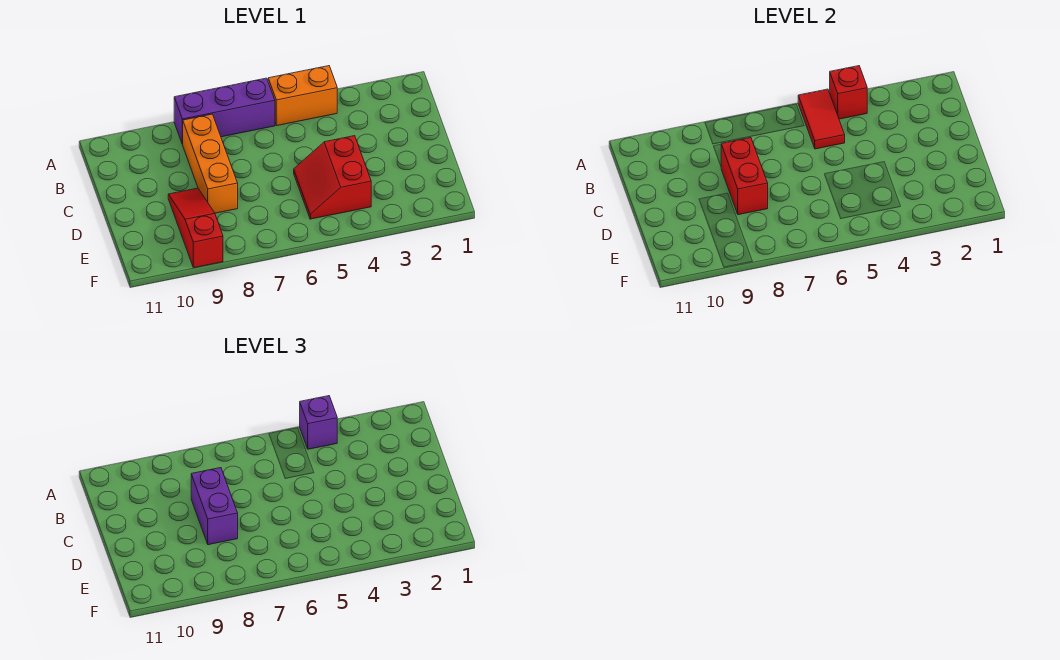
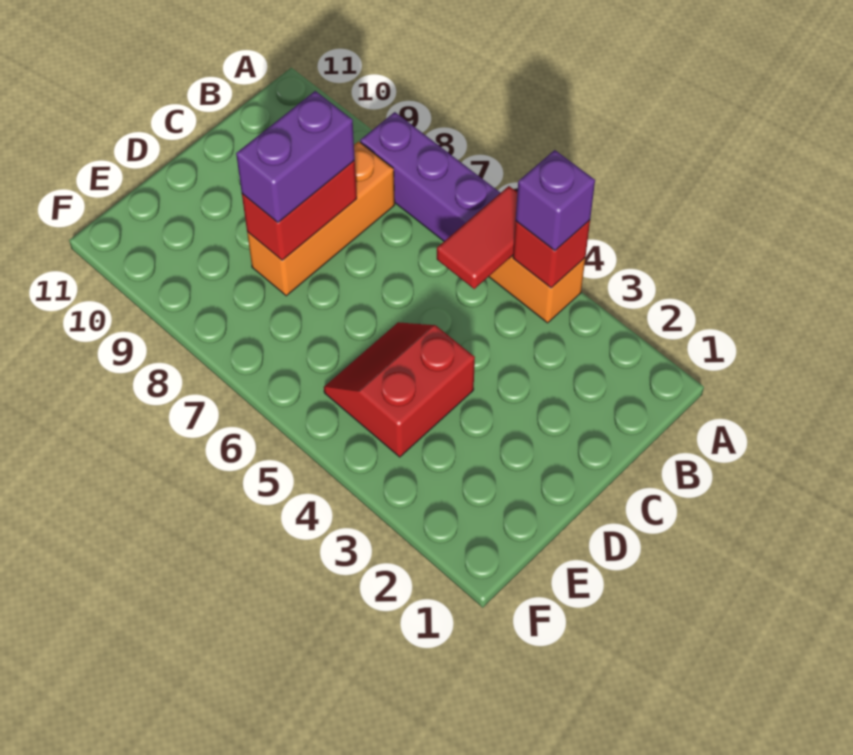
red 1x3 slope [168,188,223,268] -> none

